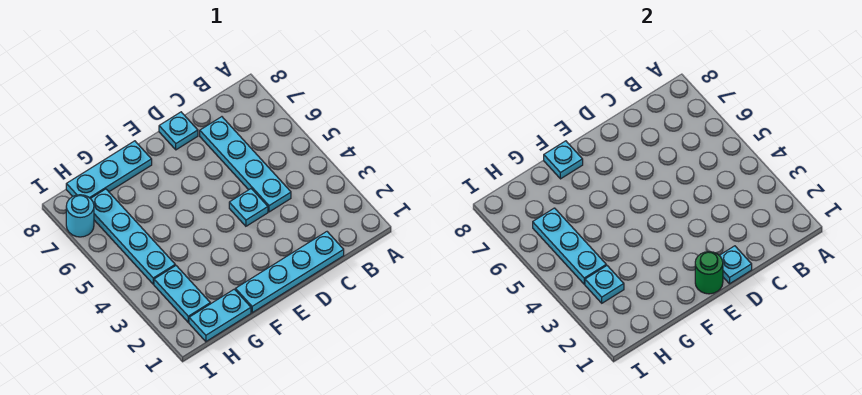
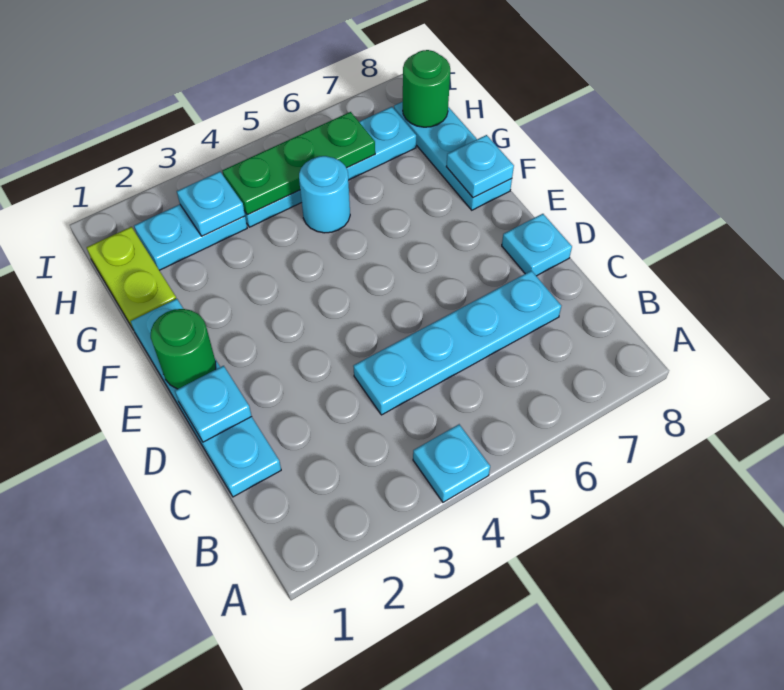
cyan 1x1 plate [229,189,268,226] -> cyan 1x1 plate moved to [413,424,490,502]
cyan 1x2 plate [189,289,251,342] -> lime 1x2 plate [87,227,176,329]
cyan 1x3 plate [533,208,606,284] -> green 1x3 plate [222,112,375,215]
none -> green 1x1 round brick [403,50,450,127]
cyan 1x1 round brick [66,195,94,237] -> cyan 1x1 round brick moved to [299,156,350,233]

